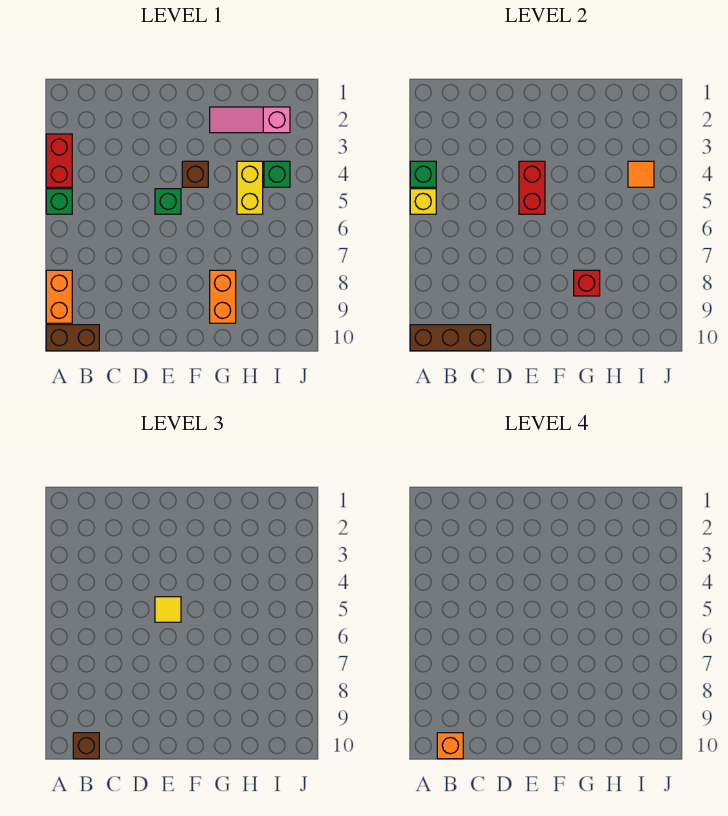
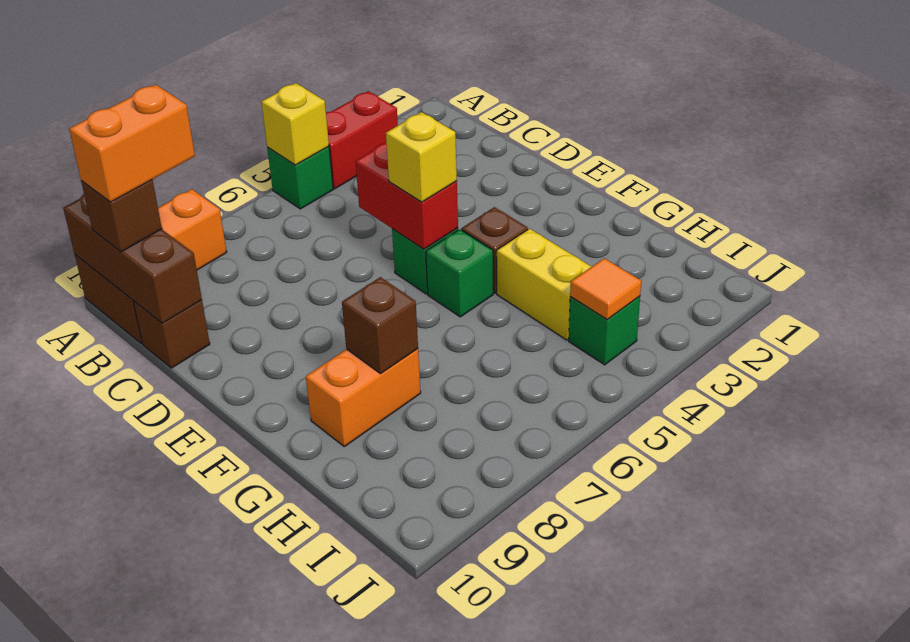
green 1x1 brick [410,161,436,187] -> green 1x1 brick moved to [426,229,493,317]
orange 1x1 brick [437,733,463,759] -> orange 1x2 brick [69,85,195,202]
none -> brown 1x1 brick [133,300,210,368]
red 1x2 brick [519,161,545,214] -> red 1x2 brick turned to [355,143,458,249]
yellow 1x1 tile [155,597,181,622] -> yellow 1x1 brick [386,112,457,202]
pink 1x3 slope [210,107,290,133] -> none
red 1x1 brick [574,270,600,296] -> brown 1x1 brick [342,277,418,374]
yellow 1x2 brick [237,161,263,214] -> yellow 1x2 brick turned to [497,229,592,340]

